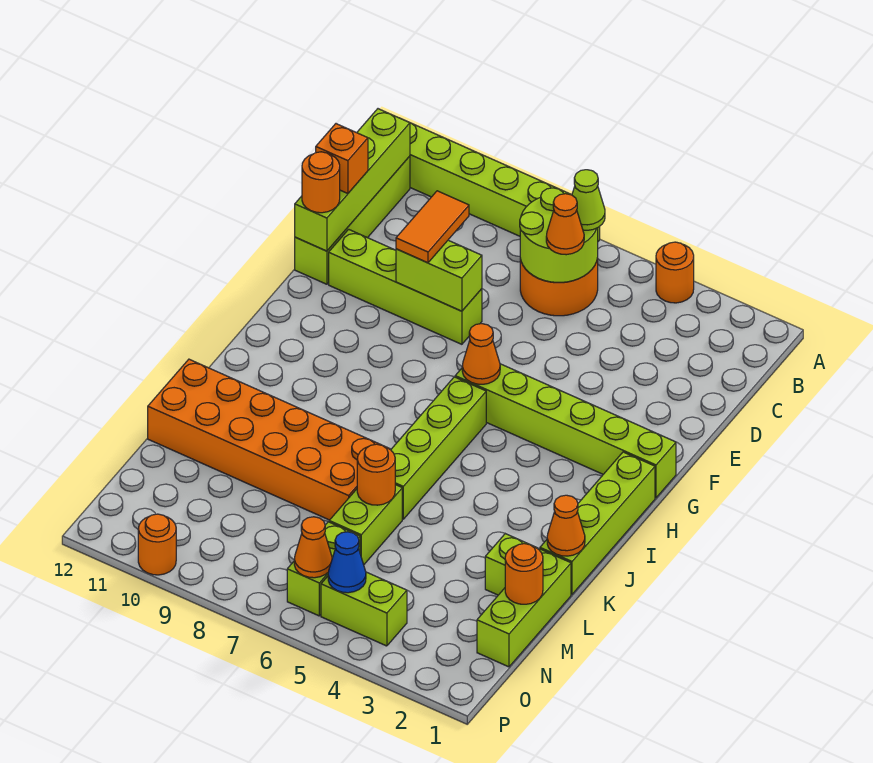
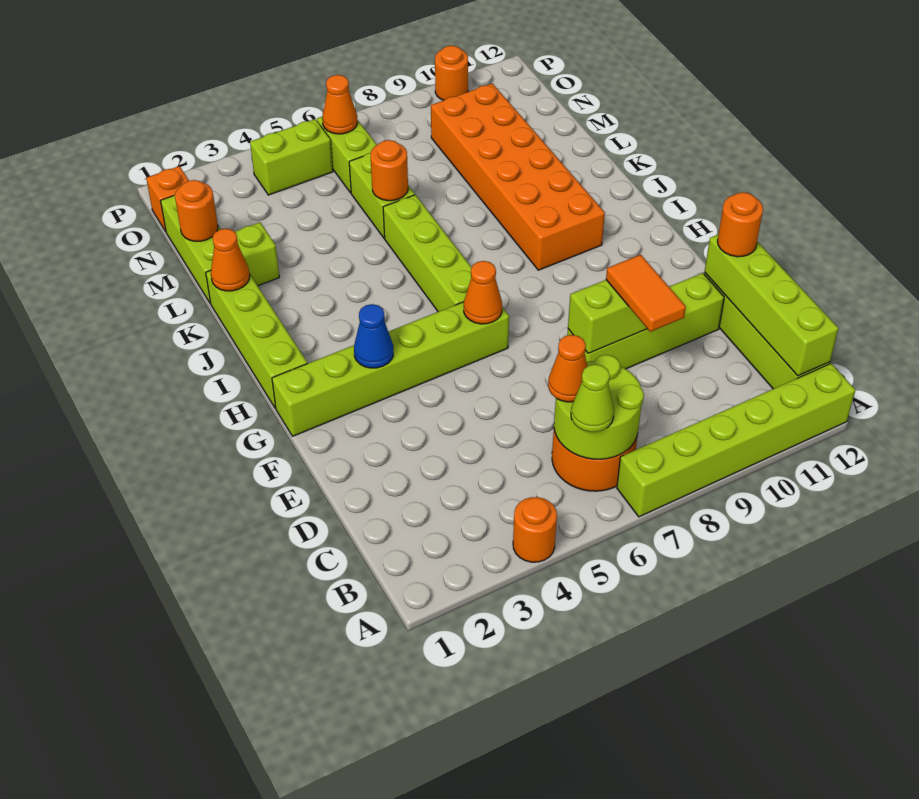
orange 1x1 brick [316,124,368,194] -> orange 1x1 brick moved to [146,166,189,231]
orange 2x6 brick [148,359,389,520] -> orange 2x6 brick turned to [431,83,605,270]
blue 1x1 cone [328,532,366,593] -> blue 1x1 cone moved to [354,304,393,368]

